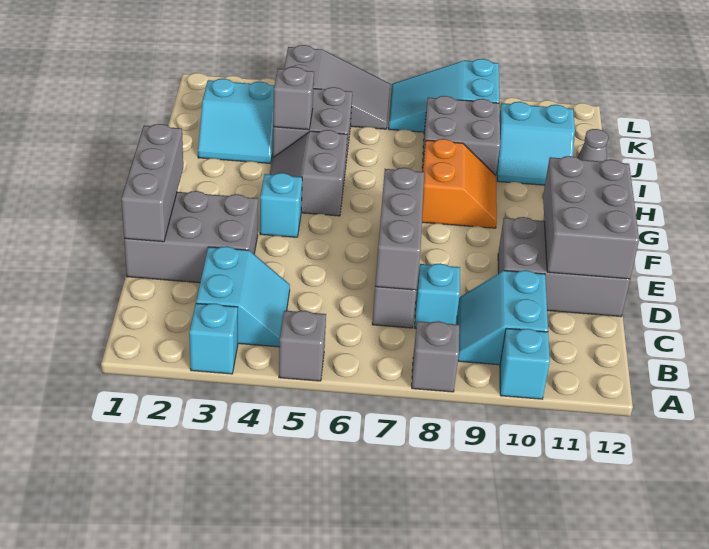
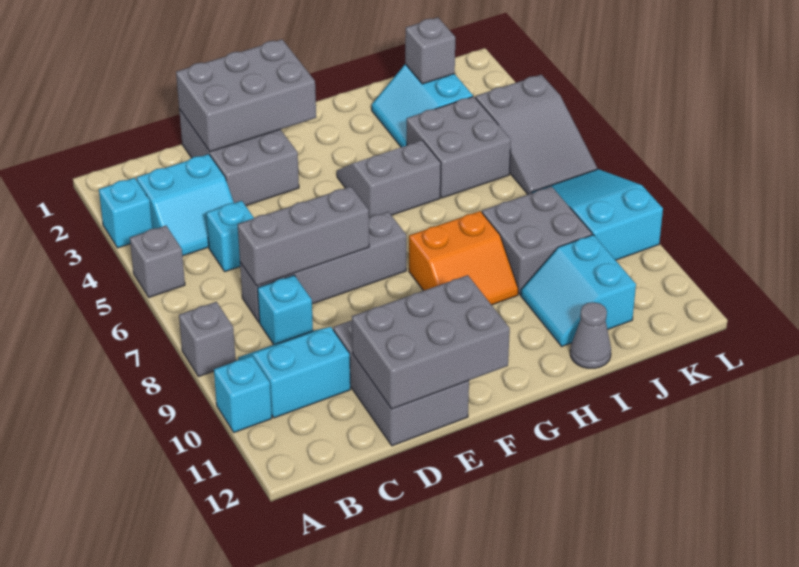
grey 1x3 brick [121,124,183,242] -> grey 2x3 brick [176,39,316,152]
cyan 1x1 brick [260,173,302,237] -> cyan 1x1 brick moved to [206,201,254,272]
grey 1x1 brick [273,67,314,130] -> grey 1x1 brick moved to [405,18,455,84]

